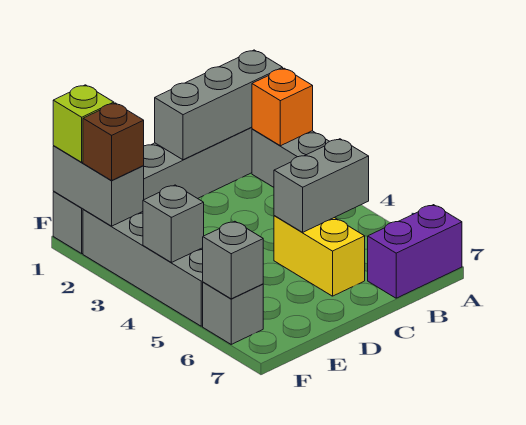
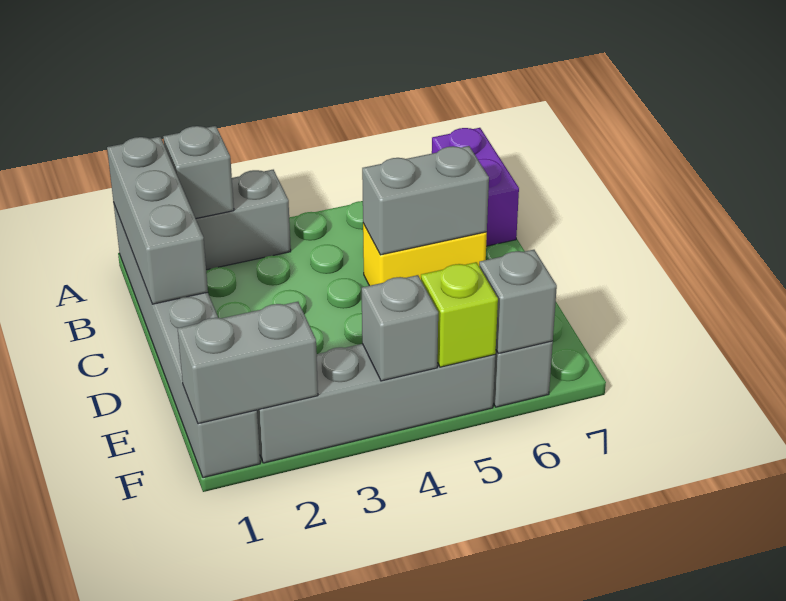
orange 1x1 brick [252,68,313,146] -> grey 1x1 brick [163,126,234,218]
grey 1x2 brick [274,139,369,232] -> grey 1x2 brick turned to [362,146,489,255]
lime 1x1 brick [53,85,114,162] -> lime 1x1 brick moved to [421,262,498,367]
brown 1x1 brick [83,103,144,180] -> none

